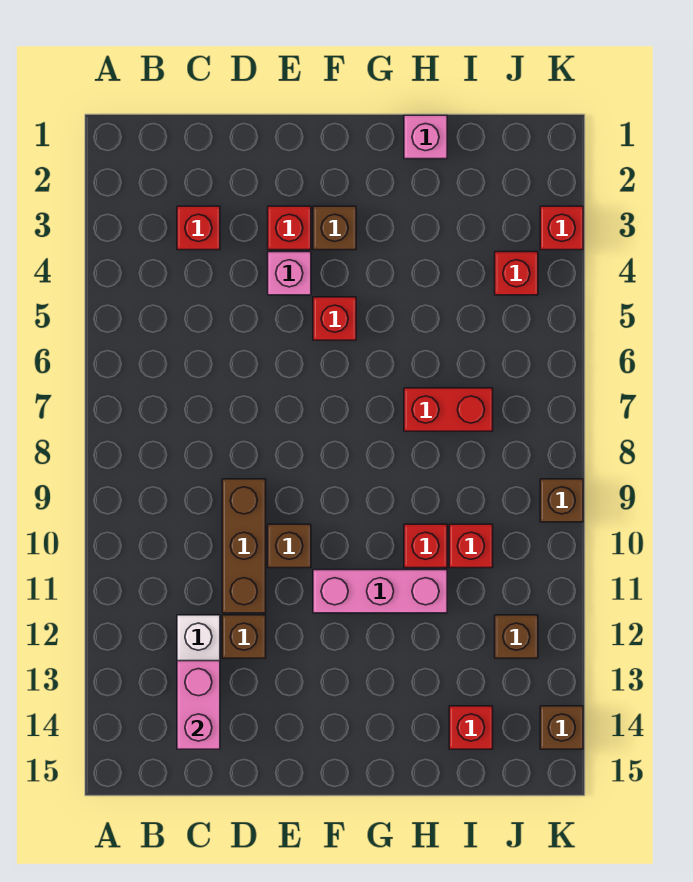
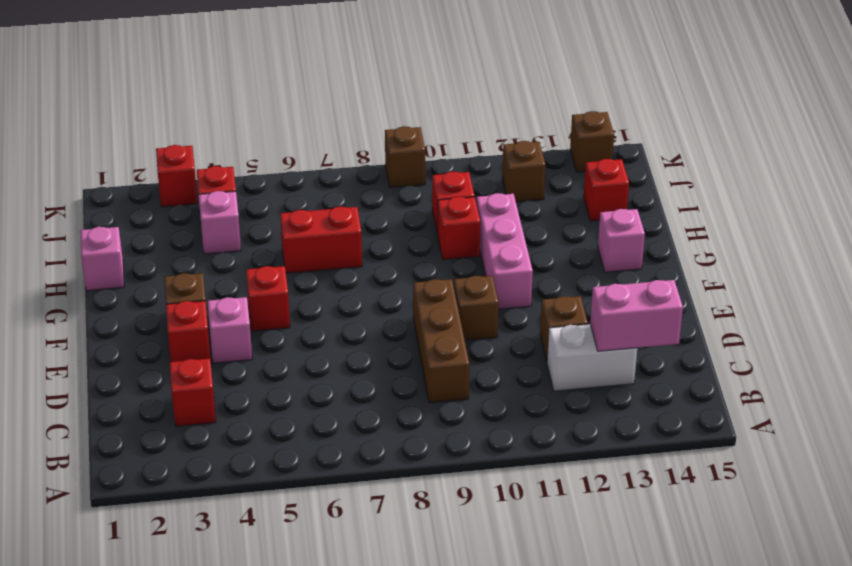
brown 1x3 brick [222,479,266,613] -> brown 1x3 brick turned to [413,279,469,403]
none -> pink 1x1 brick [598,209,645,272]
red 1x2 brick [404,388,493,431] -> red 1x2 brick turned to [280,206,362,273]
none -> pink 1x1 brick [199,191,241,254]

